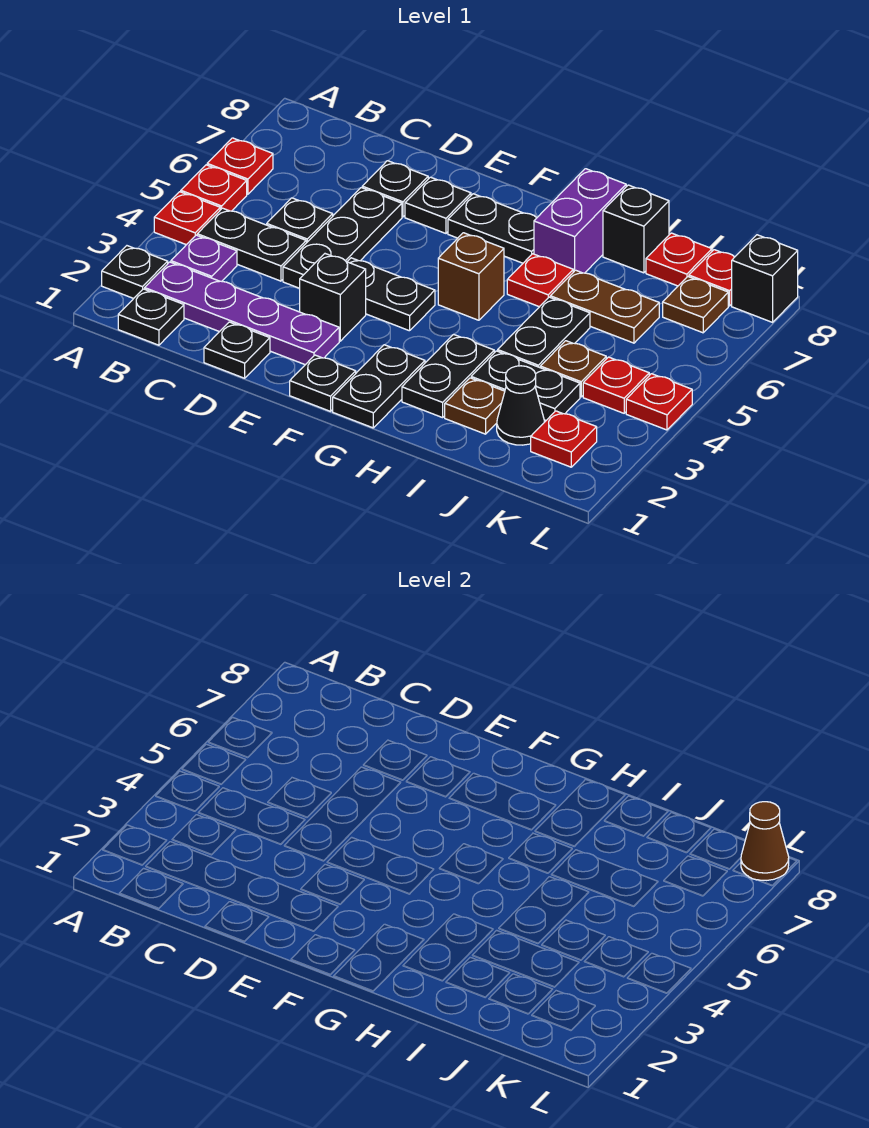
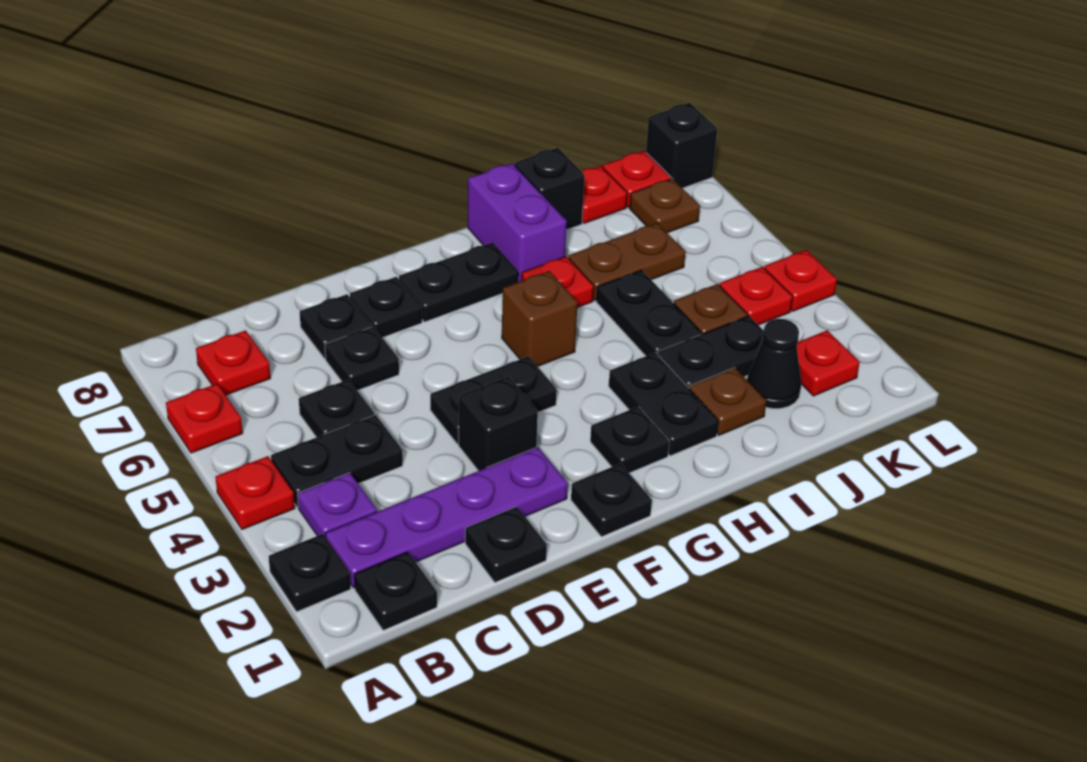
red 1x1 plate [181,165,247,211] -> red 1x1 plate moved to [196,330,271,395]
black 1x3 plate [283,188,402,288] -> black 1x1 plate [325,327,399,390]
black 1x2 plate [333,345,425,428] -> black 1x1 plate [590,407,669,473]
brown 1x1 cone [741,802,789,880] -> none

